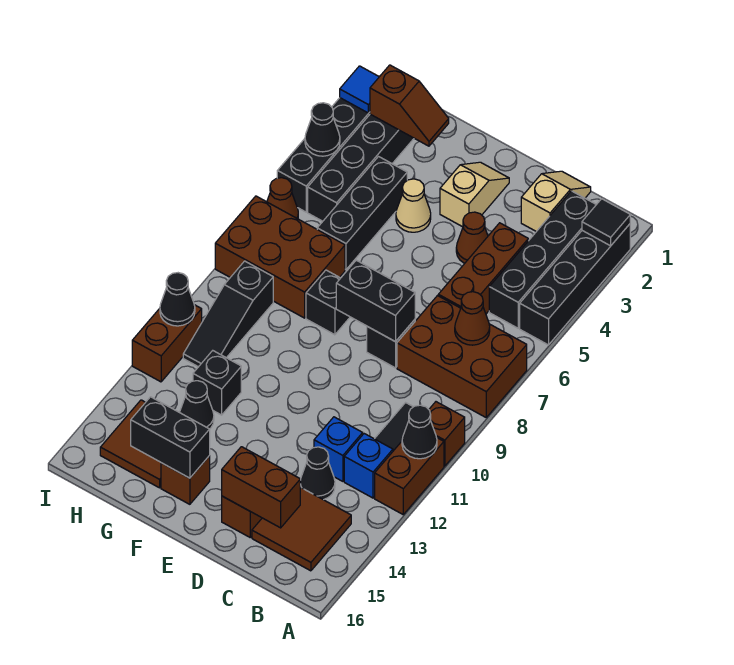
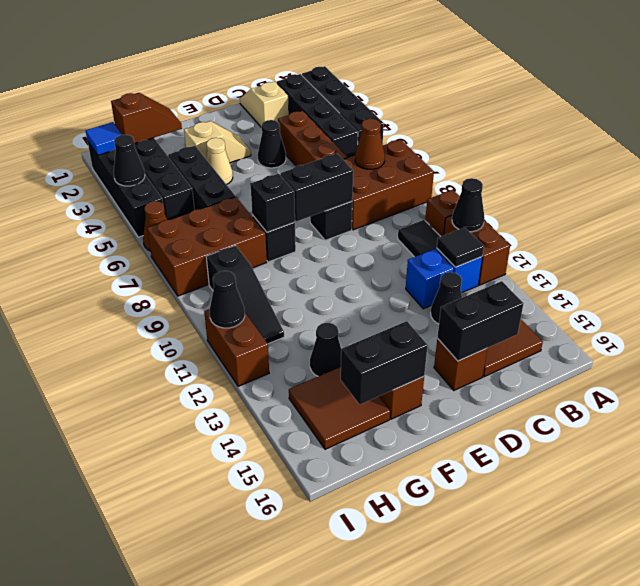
black 1x1 tile [582,199,630,246] -> black 1x1 tile moved to [437,227,484,267]
brown 1x2 brick [222,447,300,528] -> black 1x2 brick [437,281,524,361]
brown 1x1 cone [456,212,488,263] -> black 1x1 cone [258,120,286,168]
tan 1x2 slope [440,162,509,227] -> tan 1x2 slope turned to [184,121,251,163]
black 1x1 brick [193,351,241,415] -> black 1x1 brick moved to [250,174,295,232]

